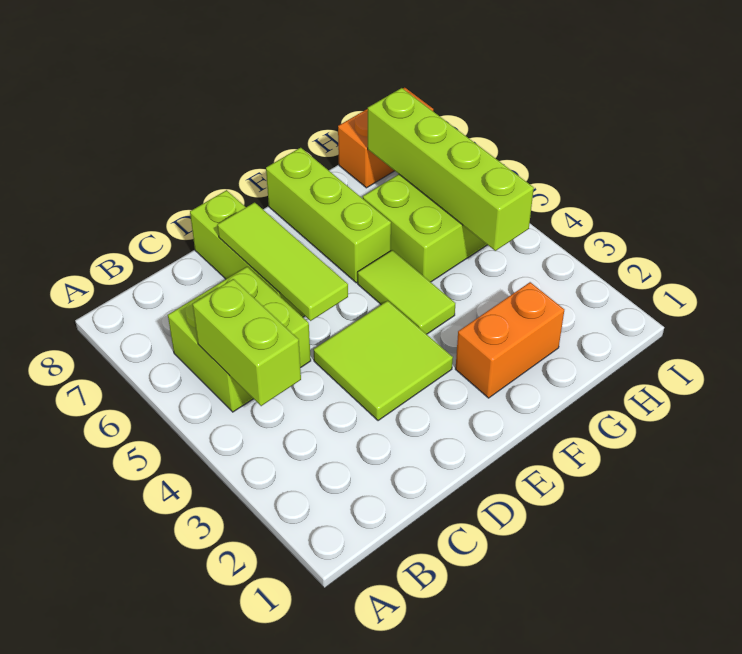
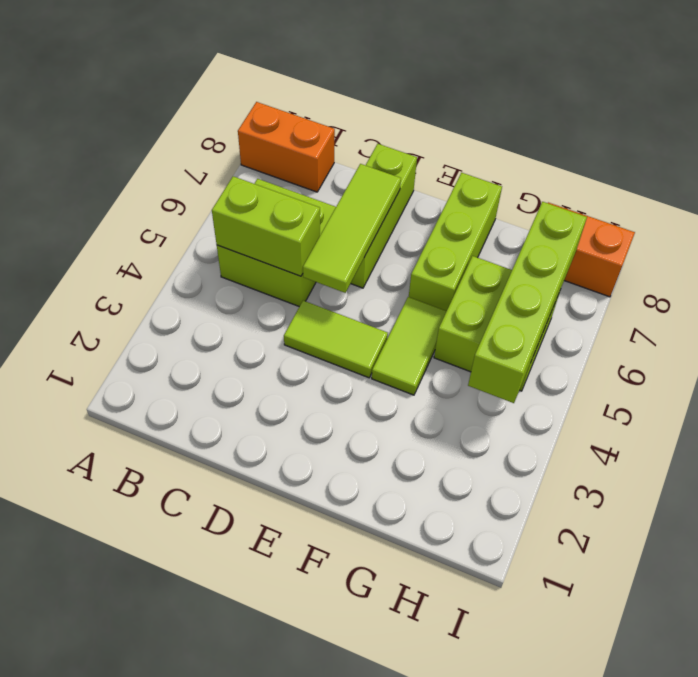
lime 1x2 brick [193,279,301,406] -> lime 1x2 brick turned to [212,176,320,276]
lime 2x2 tile [313,301,453,421] -> lime 1x2 tile [284,301,388,378]
orange 1x2 brick [455,282,564,398] -> orange 1x2 brick moved to [238,102,335,192]

